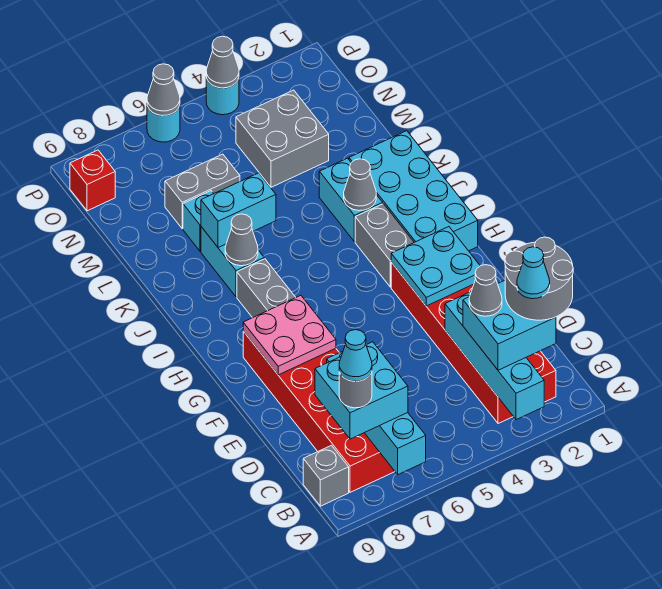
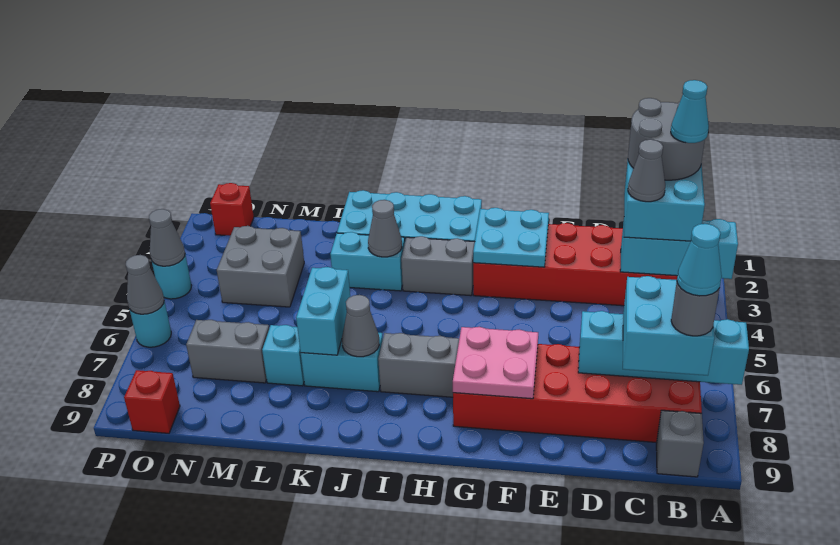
cyan 1x4 brick [445,292,544,420] -> cyan 1x3 brick [620,219,738,279]
grey 1x2 brick [165,154,240,229] -> grey 1x2 brick turned to [186,320,269,383]
none -> red 1x1 brick [210,183,254,236]

